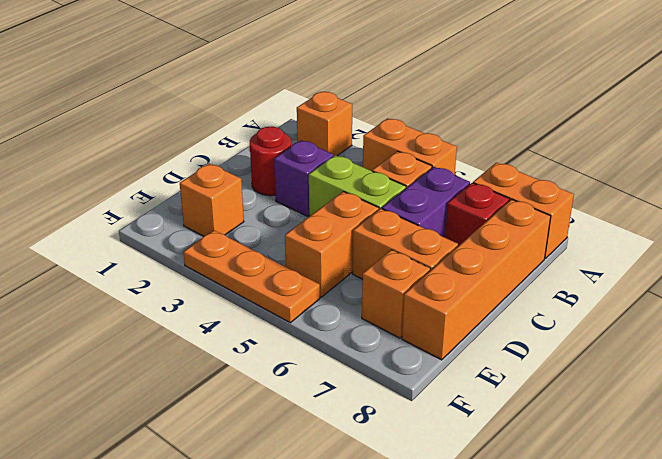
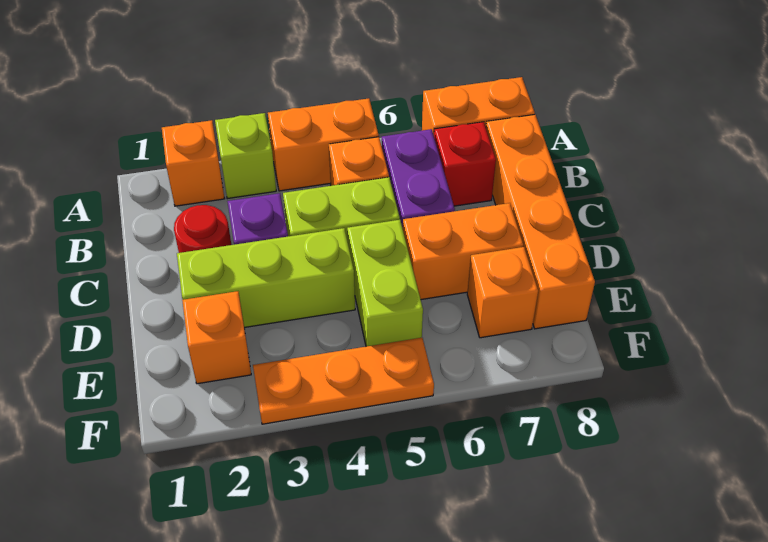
none -> lime 1x1 brick [215,113,276,199]
none -> lime 1x3 brick [177,228,355,328]
orange 1x2 brick [285,192,379,297] -> lime 1x2 brick [347,220,423,347]

